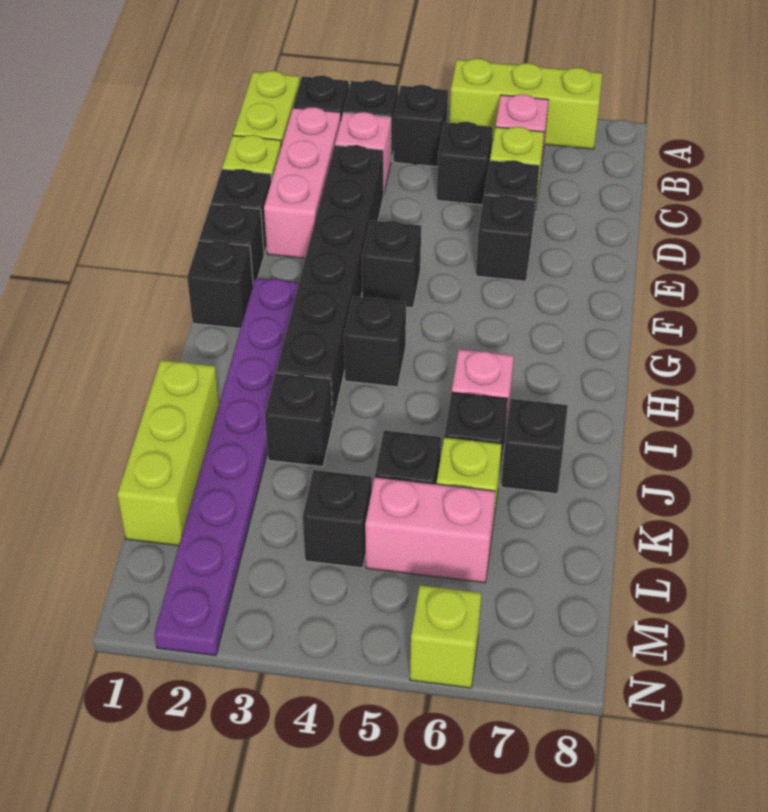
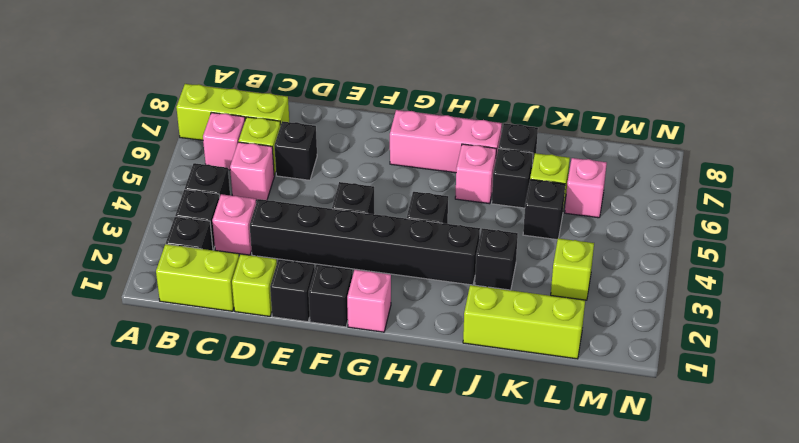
lime 1x3 brick [450,59,602,149] -> lime 1x3 brick turned to [176,84,289,140]
pink 1x3 brick [264,107,341,258] -> pink 1x3 brick moved to [390,110,502,173]
black 1x1 brick [437,122,493,205] -> pink 1x1 brick [230,142,274,200]
black 1x1 brick [476,195,535,281] -> none
black 1x1 brick [187,241,253,329] -> pink 1x1 brick [347,269,391,332]
purple 1x8 plate [154,278,299,656] -> none
black 1x1 brick [303,470,372,568] -> none
pink 1x2 brick [365,477,495,583] -> pink 1x1 brick [565,158,607,218]
lime 1x1 brick [410,585,482,688] -> lime 1x1 brick moved to [551,238,594,300]

